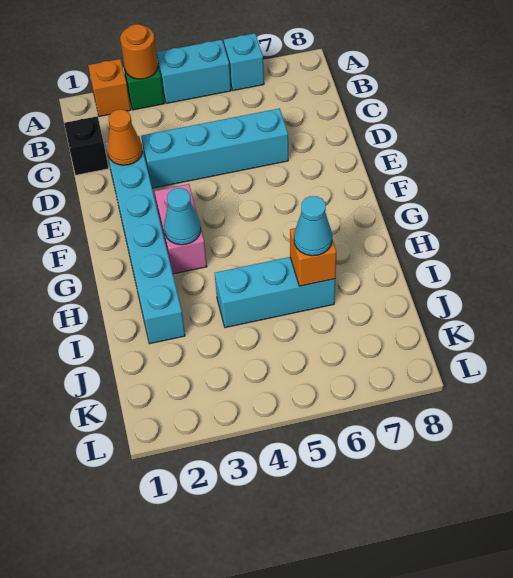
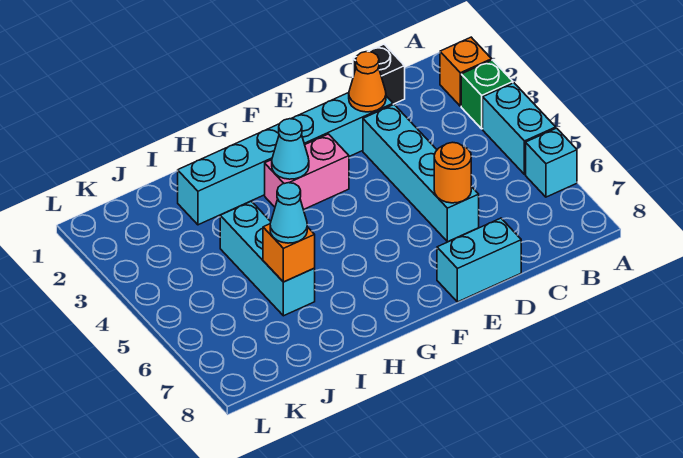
orange 1x1 round brick [120,24,158,79] -> orange 1x1 round brick moved to [434,142,471,203]
none -> cyan 1x2 brick [437,218,521,302]

